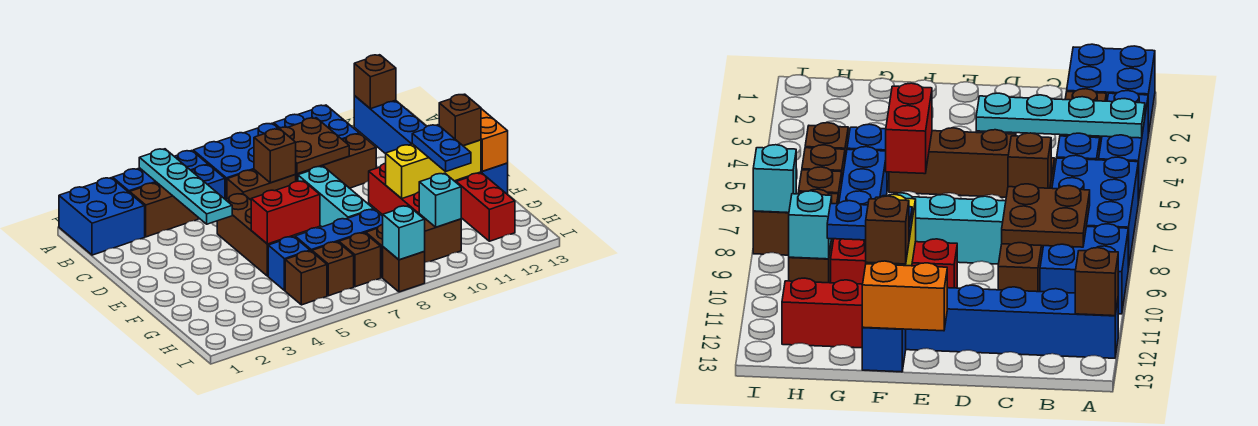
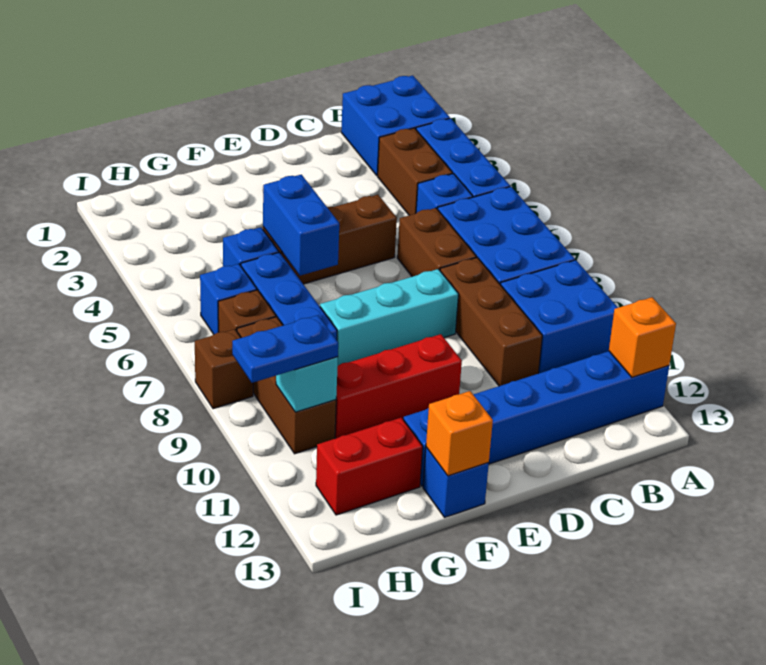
cyan 1x4 plate [139,149,232,224] -> none
brown 1x1 brick [354,55,396,109] -> orange 1x1 brick [609,297,676,377]
brown 2x2 plate [278,118,349,174] -> none
brown 1x1 brick [254,129,296,183] -> none
orange 1x2 brick [481,109,508,171] -> orange 1x1 brick [426,391,493,476]
red 1x2 brick [251,181,320,244] -> blue 1x2 brick [263,174,339,276]
yellow 1x3 brick [386,140,481,199] -> none
blue 1x2 plate [412,125,471,171] -> blue 1x2 plate moved to [232,315,338,383]
brown 1x1 brick [439,94,481,146] -> none
brown 1x1 brick [285,251,327,305] -> none
brown 1x1 brick [312,242,354,296] -> blue 1x1 brick [200,264,257,334]
cyan 1x1 brick [383,206,425,260] -> none

